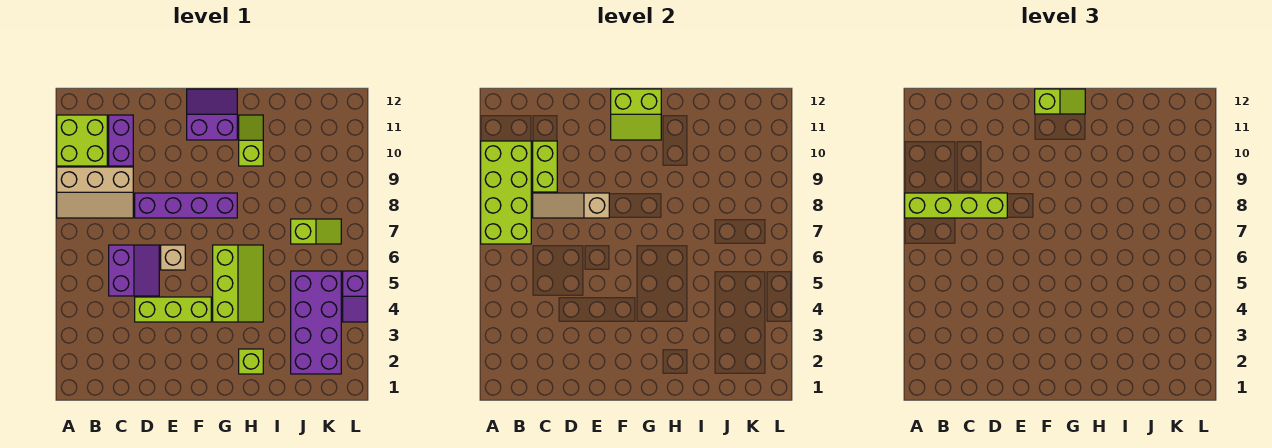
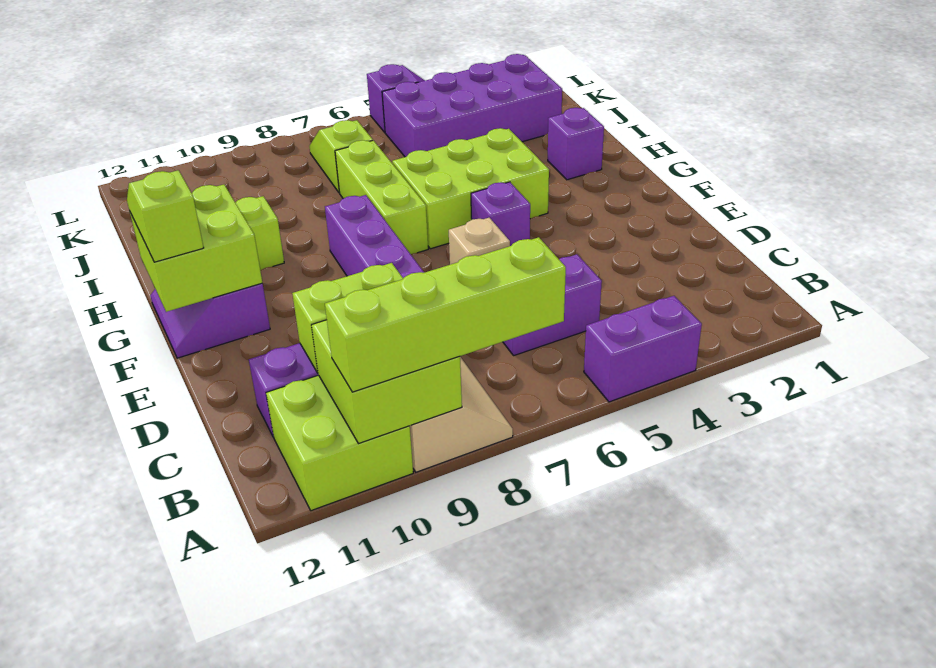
none -> purple 1x2 brick [584,296,702,402]
lime 2x4 brick [481,141,531,244] -> lime 2x2 brick [312,320,462,444]
lime 1x4 brick [905,193,1007,218] -> lime 1x4 brick turned to [325,237,566,392]
tan 1x3 slope [533,193,609,218] -> none
lime 1x3 brick [135,297,211,322] -> lime 1x3 brick moved to [335,140,428,254]
none -> purple 1x1 brick [471,182,530,246]
lime 2x2 slope [611,89,661,140] -> lime 2x2 brick [130,185,262,312]
lime 2x3 slope [213,245,263,322] -> lime 2x3 brick [392,128,549,249]
lime 1x1 brick [239,349,263,374] -> purple 1x1 brick [548,108,604,180]

